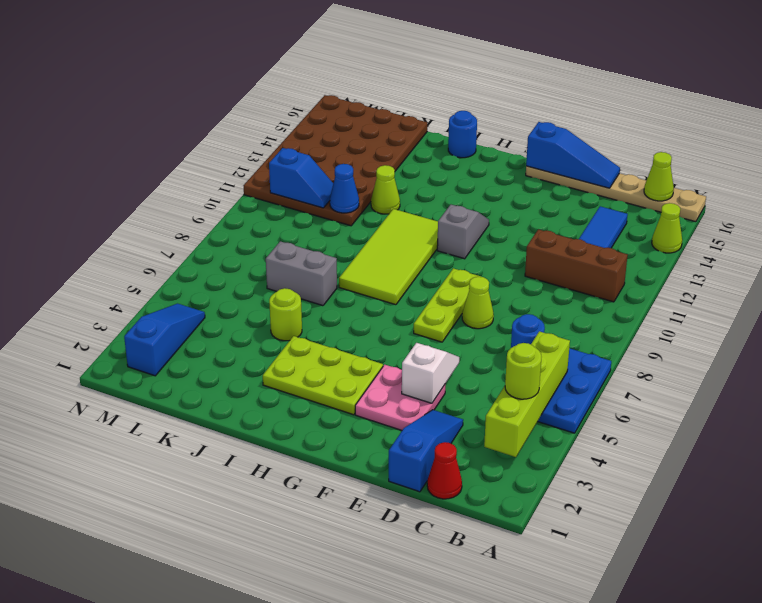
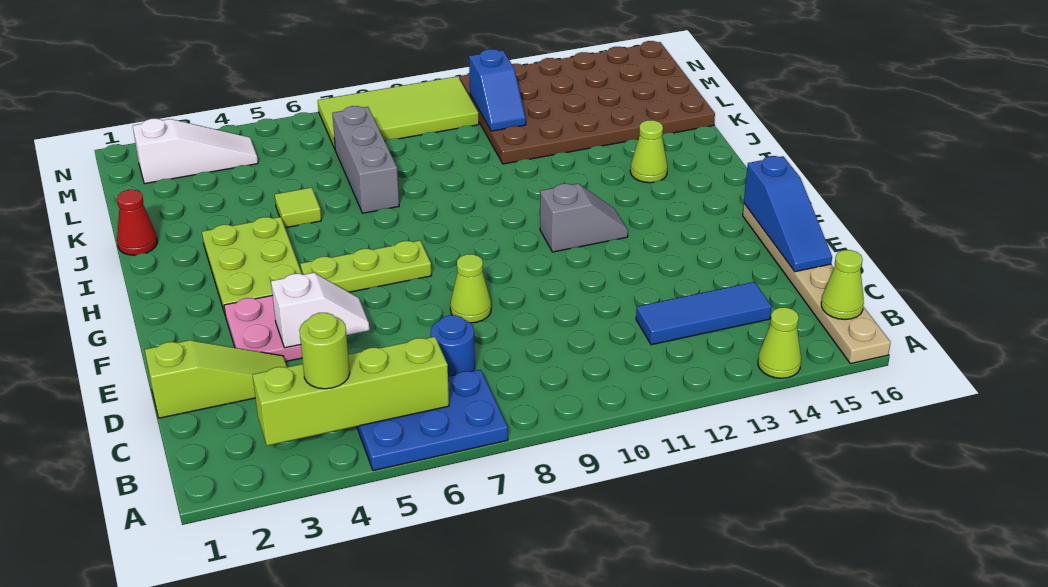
brown 1x3 brick [525,229,628,302] -> none
red 1x1 cone [427,442,462,499] -> red 1x1 cone moved to [117,190,157,255]
blue 1x3 slope [389,410,463,492] -> lime 1x3 slope [145,340,287,418]
lime 1x3 plate [414,268,481,342] -> lime 1x3 plate moved to [300,240,432,292]
lime 2x4 tile [339,209,438,305] -> lime 2x4 tile moved to [318,76,479,149]
blue 1x1 round brick [448,111,477,158] -> none
lime 1x1 round brick [269,288,302,341] -> lime 1x1 tile [275,187,321,228]
grey 1x2 brick [266,241,337,306] -> grey 1x3 brick [332,106,399,213]
lime 1x1 cone [371,165,400,214] -> lime 1x1 cone moved to [630,120,668,183]
blue 1x1 cone [330,164,359,213] -> none
blue 1x3 slope [124,304,205,376] -> white 1x3 slope [133,119,258,184]

